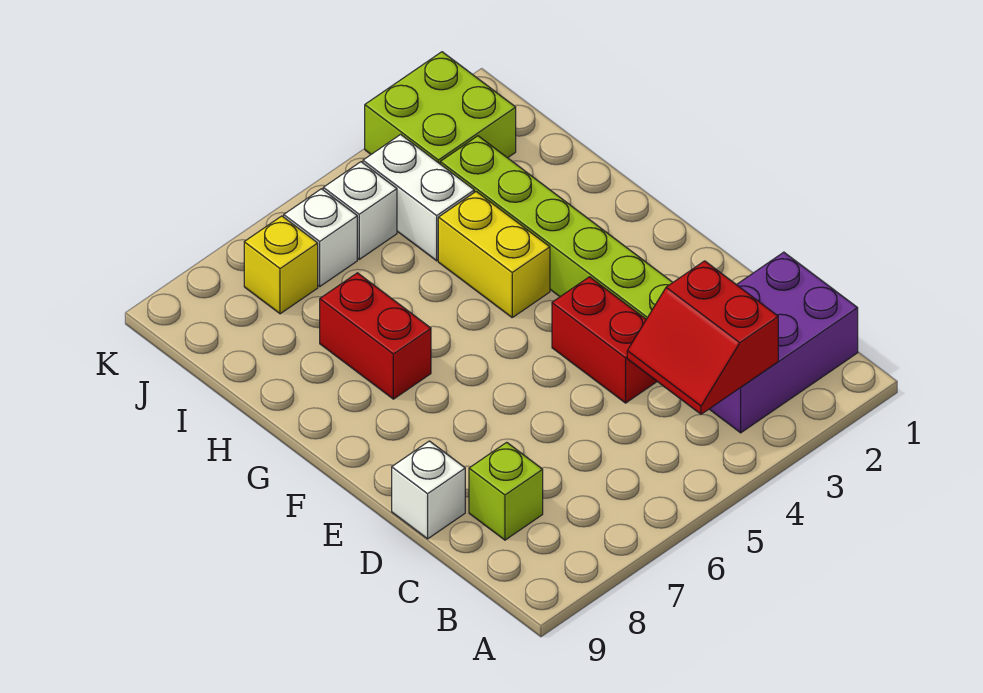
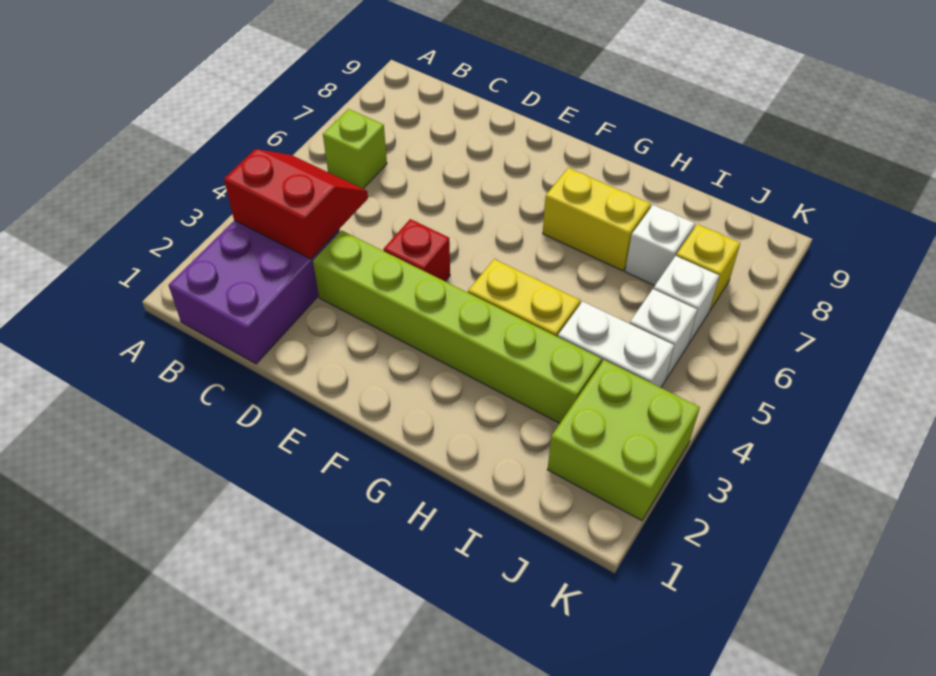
lime 1x1 brick [469,442,543,540] -> lime 1x1 brick moved to [323,109,387,189]
red 1x2 brick [552,277,657,403] -> red 1x1 brick [383,219,450,281]
white 1x1 brick [392,441,465,539] -> white 1x1 brick moved to [625,205,695,286]
red 1x2 brick [320,273,431,399] -> yellow 1x2 brick [543,168,651,271]

